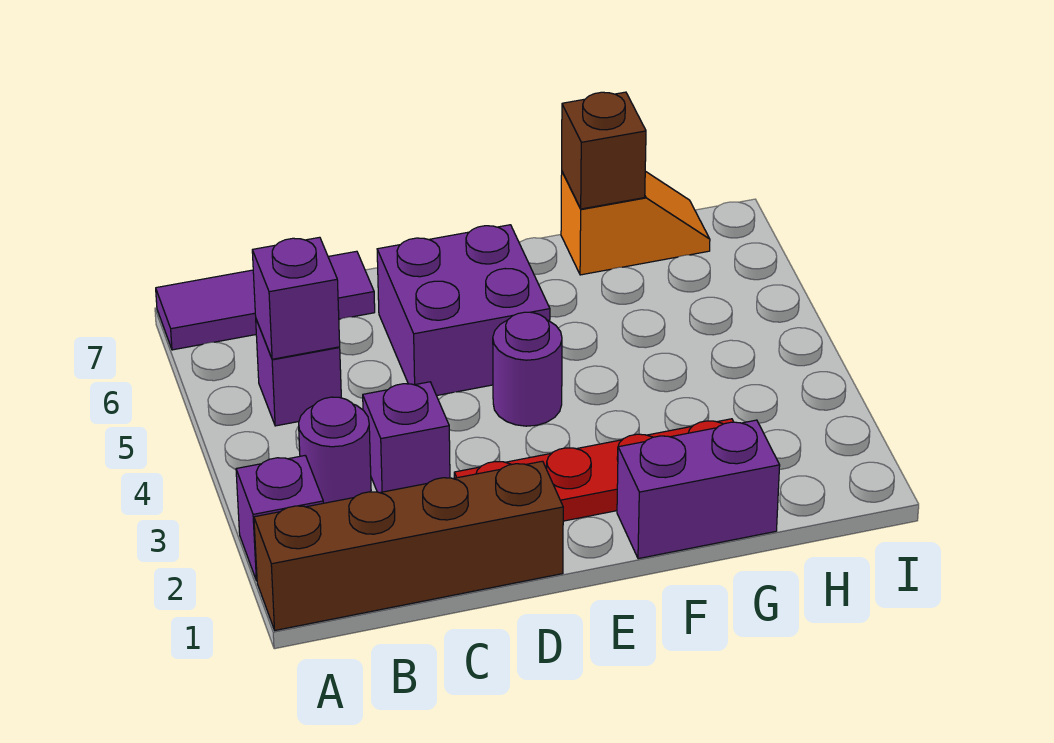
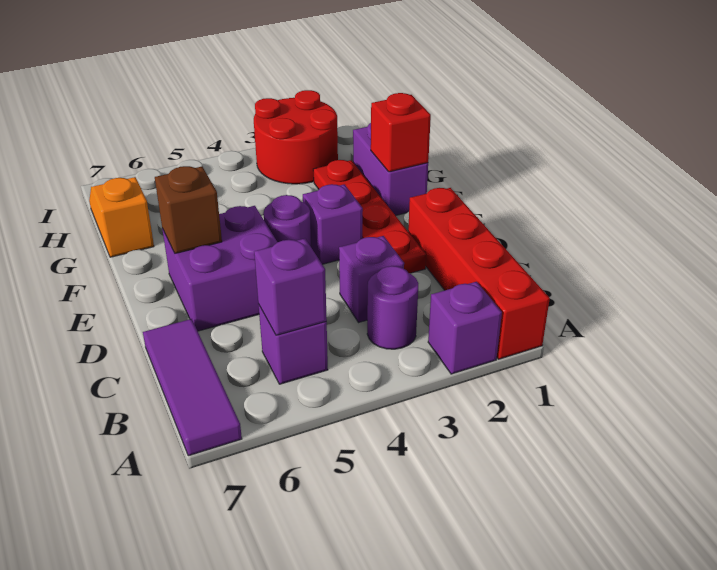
brown 1x4 brick [254,461,563,630] -> red 1x4 brick [408,188,550,359]
none -> purple 1x1 brick [303,184,363,264]
none -> red 1x1 brick [371,93,431,172]
brown 1x1 brick [562,92,646,209] -> brown 1x1 brick moved to [155,166,222,253]
none -> red 2x2 round brick [254,90,338,184]

